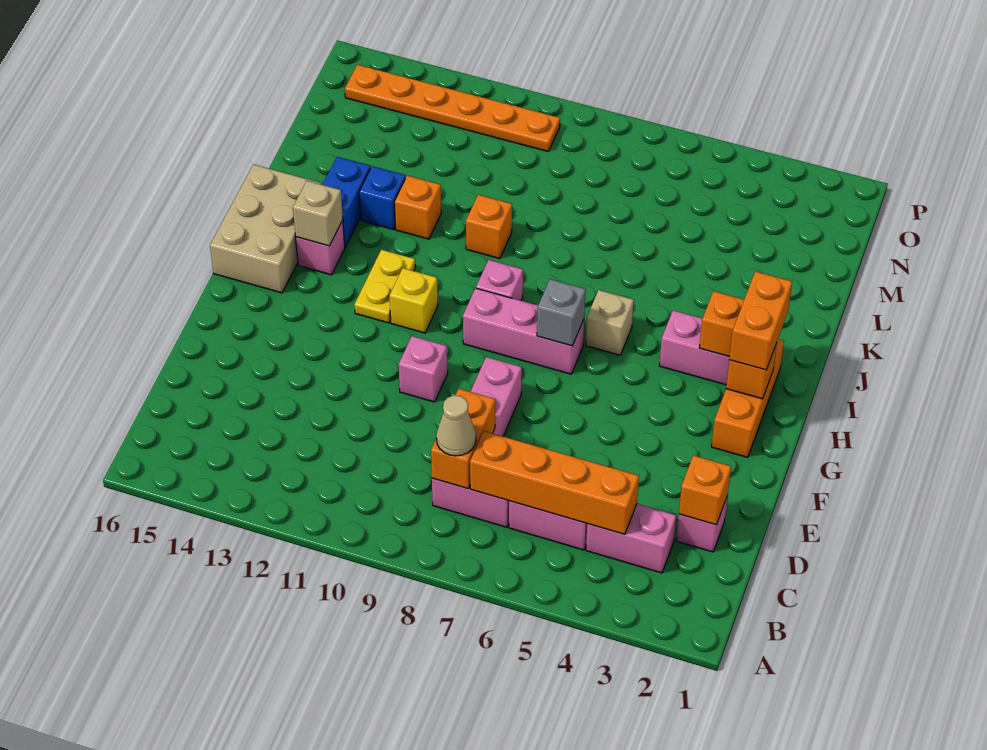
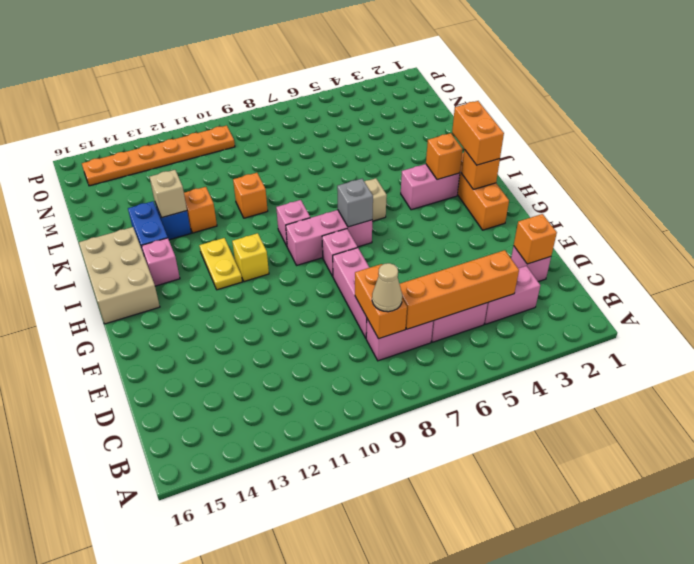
pink 1x1 brick [398,336,448,402] -> pink 1x1 brick moved to [322,229,357,276]
tan 1x1 brick [293,181,343,246] -> tan 1x1 brick moved to [150,170,187,218]

